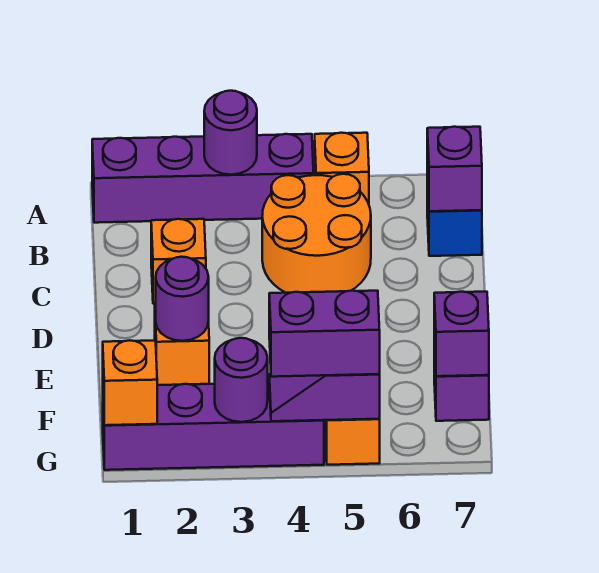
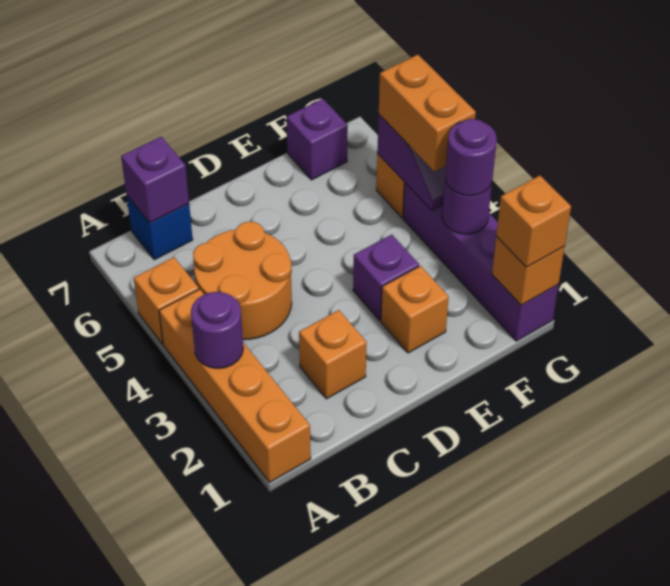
purple 1x4 brick [92,134,314,223] -> orange 1x4 brick [159,289,311,483]
purple 1x1 round brick [156,257,209,341] -> purple 1x1 round brick moved to [445,119,497,196]
purple 1x1 brick [434,292,489,376] -> purple 1x1 brick moved to [353,235,419,320]
none -> orange 1x1 brick [496,176,571,267]
purple 1x2 brick [269,291,380,377] -> orange 1x2 brick [379,55,476,172]

